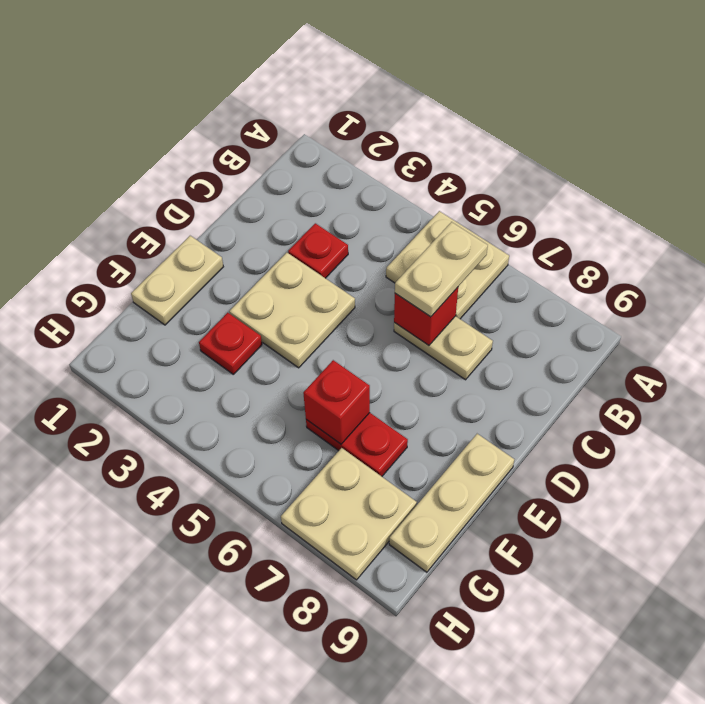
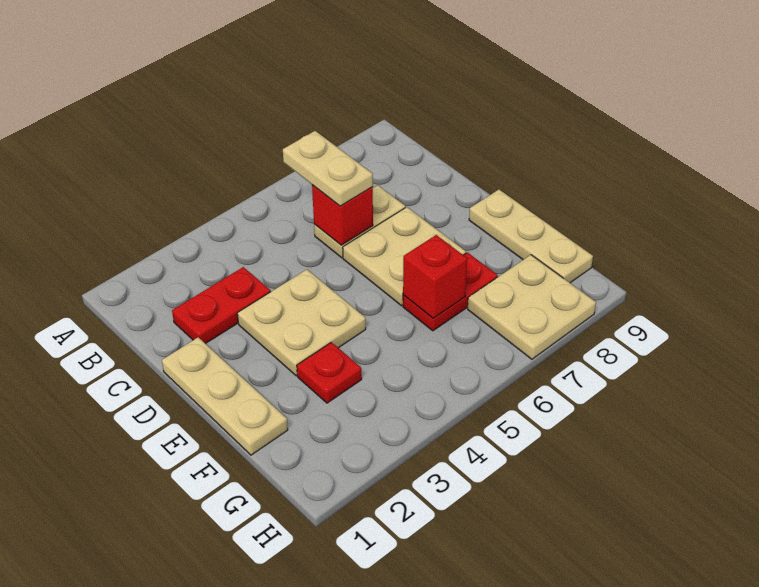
tan 2x2 plate [386,211,509,319] -> tan 2x2 plate moved to [343,207,466,306]
red 1x1 plate [288,223,348,278] -> red 1x2 plate [172,267,270,344]
tan 1x2 plate [131,236,223,325] -> tan 1x3 plate [162,337,288,455]

